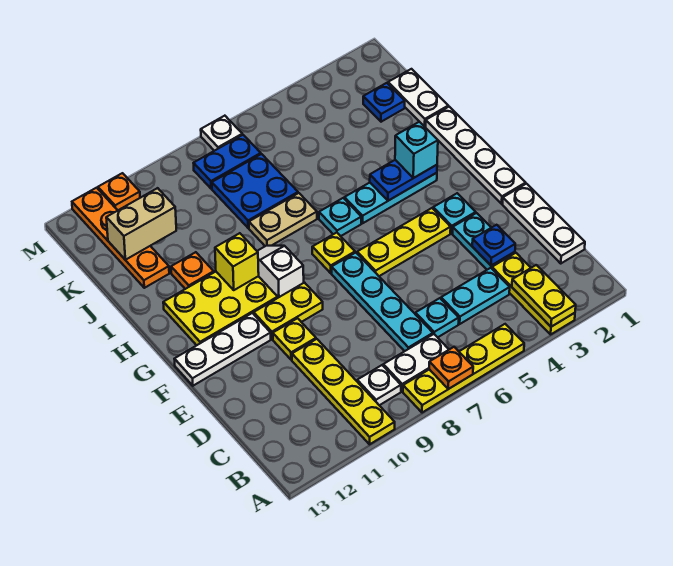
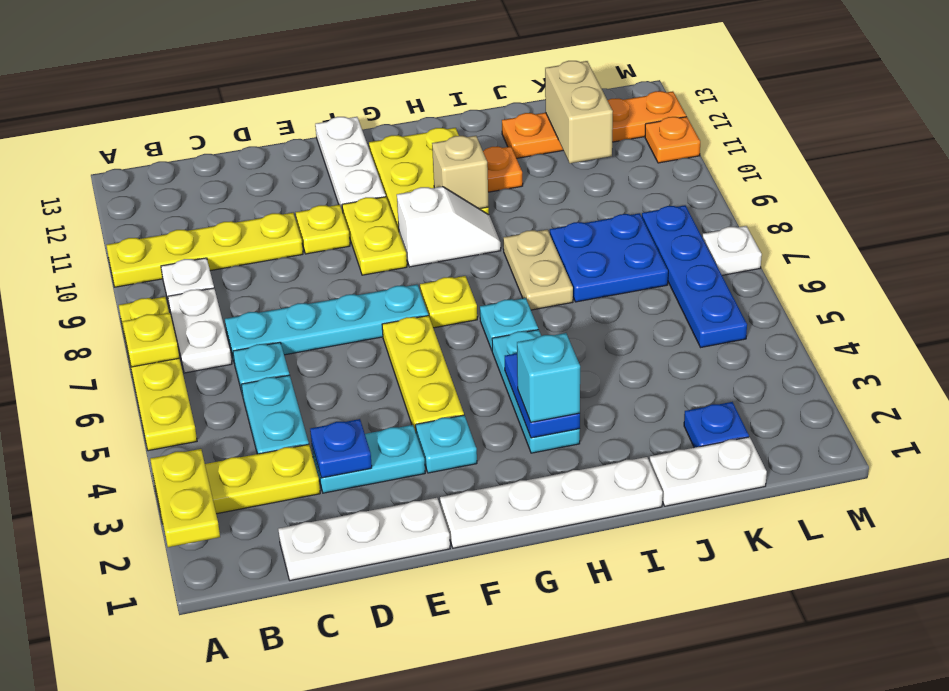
yellow 1x2 plate [512,265,576,327] -> yellow 1x2 plate turned to [150,449,220,547]
orange 1x1 plate [429,347,473,389] -> yellow 1x1 plate [122,313,179,367]
yellow 1x1 brick [215,233,259,290] -> tan 1x1 brick [432,136,489,209]
blue 1x2 plate [194,135,261,189] -> blue 1x4 plate [642,205,747,348]

